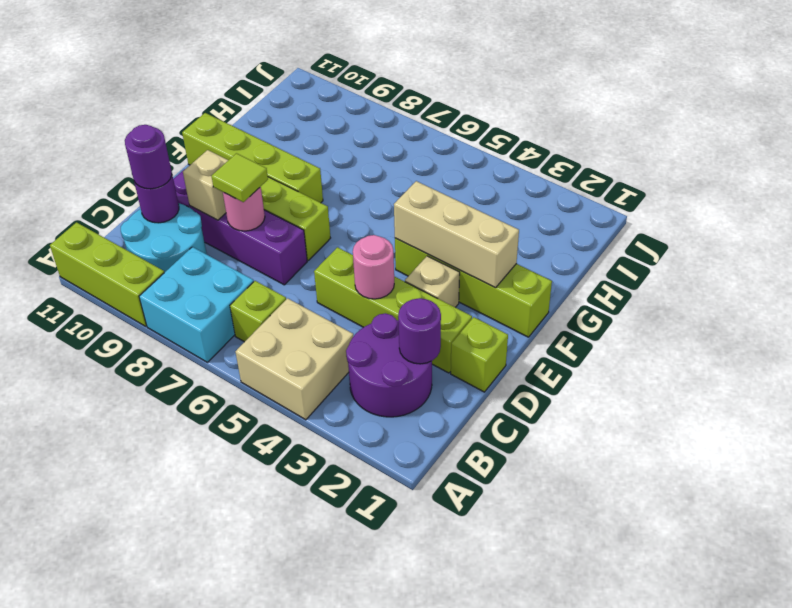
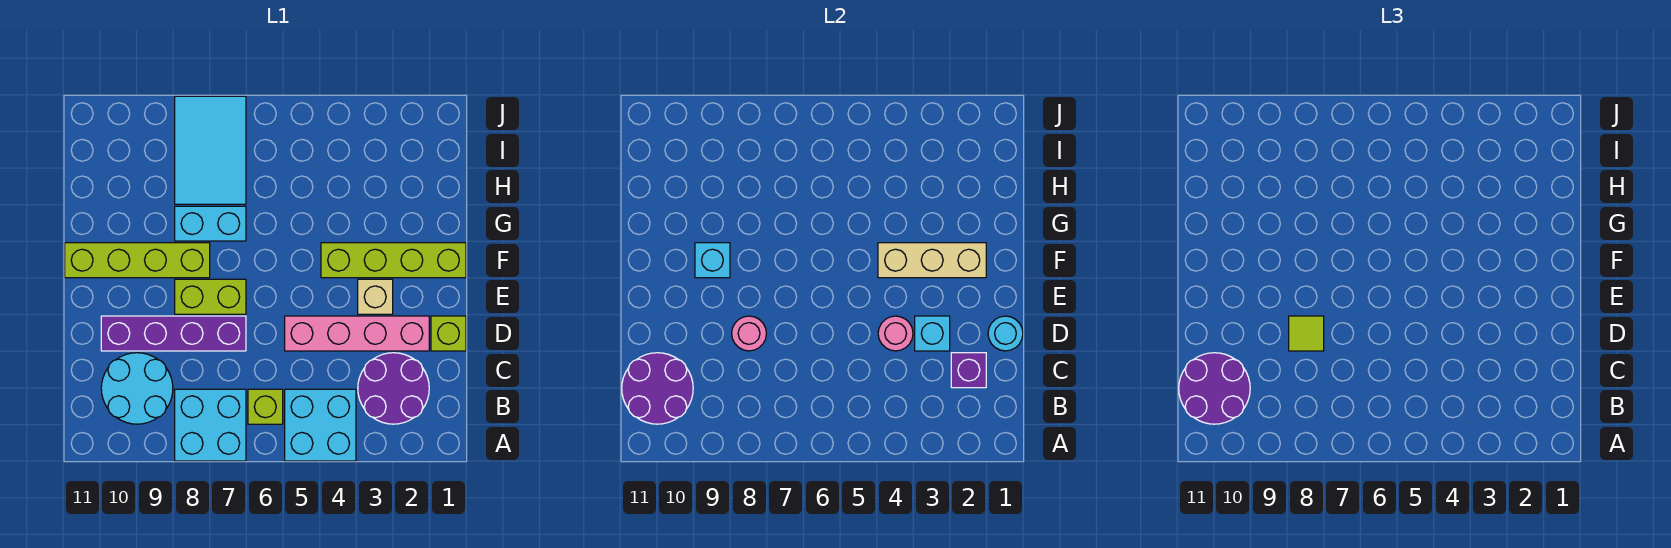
tan 2x2 brick [236,298,353,420] -> cyan 2x2 brick [285,389,356,461]
lime 1x3 brick [50,222,164,326] -> none
purple 1x1 round brick [398,298,441,364] -> purple 1x1 brick [951,353,986,388]
purple 1x1 round brick [134,176,179,223] -> purple 2x2 round brick [622,353,693,424]
purple 1x1 round brick [125,125,172,189] -> purple 2x2 round brick [1179,353,1250,424]
none -> cyan 1x1 round brick [988,316,1023,351]
lime 1x4 brick [314,247,472,373] -> pink 1x4 brick [285,316,429,351]
none -> cyan 1x1 brick [915,316,950,351]
tan 1x1 brick [183,150,228,220] -> none
none -> cyan 1x1 brick [695,243,730,278]
none -> cyan 1x2 brick [175,206,246,241]
none -> cyan 2x3 tile [175,96,246,204]

